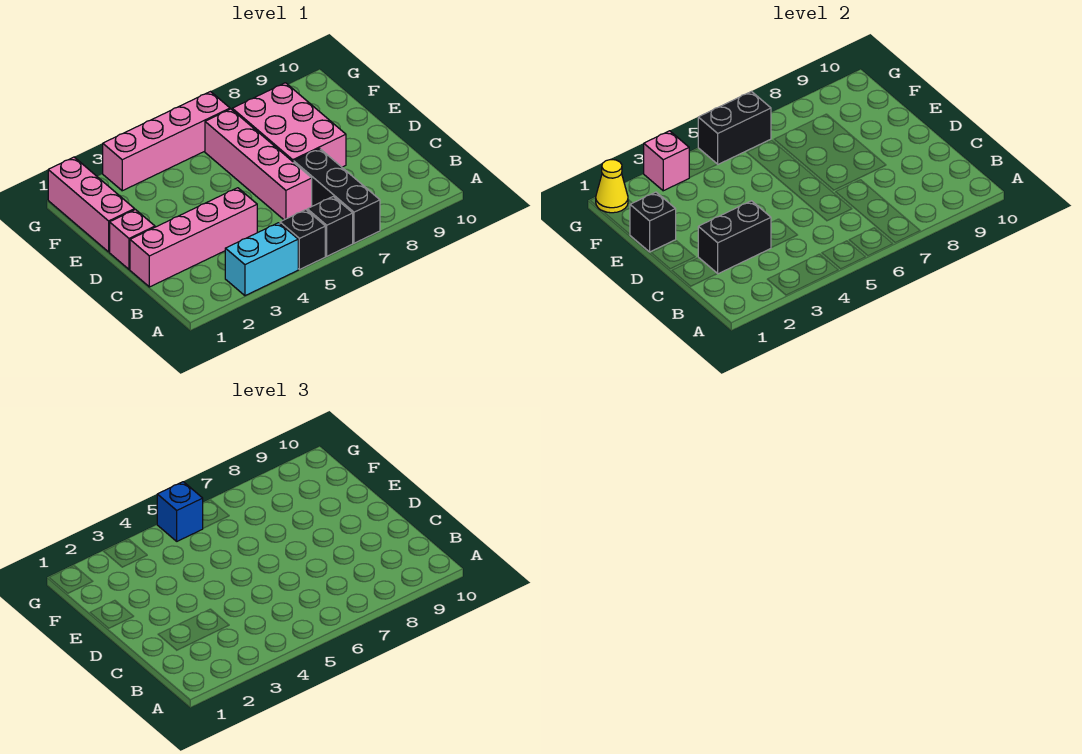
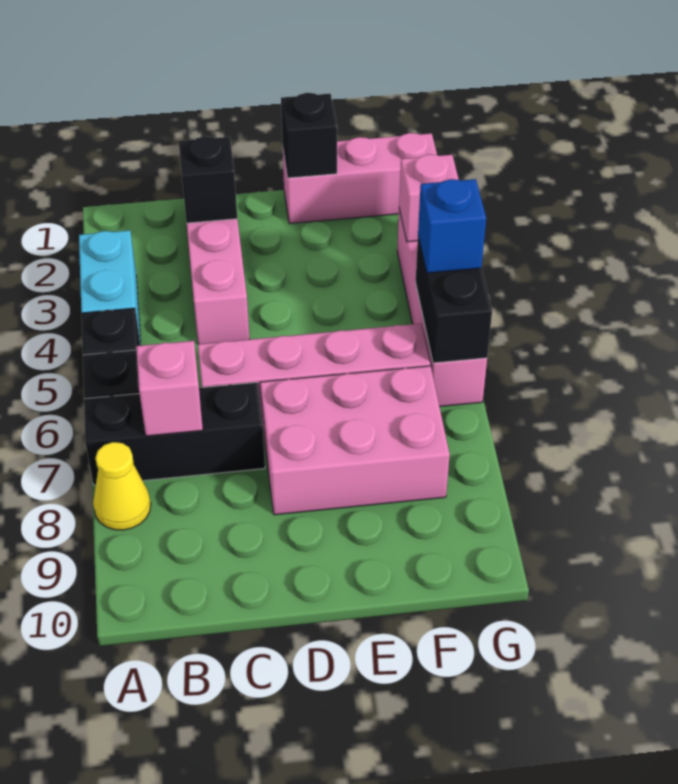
black 1x2 brick [698,201,771,274] -> black 1x1 brick [179,136,237,223]
pink 1x1 brick [110,210,155,269] -> pink 1x1 brick moved to [136,341,203,436]
yellow 1x1 cone [596,160,628,213] -> yellow 1x1 cone moved to [93,442,151,530]

